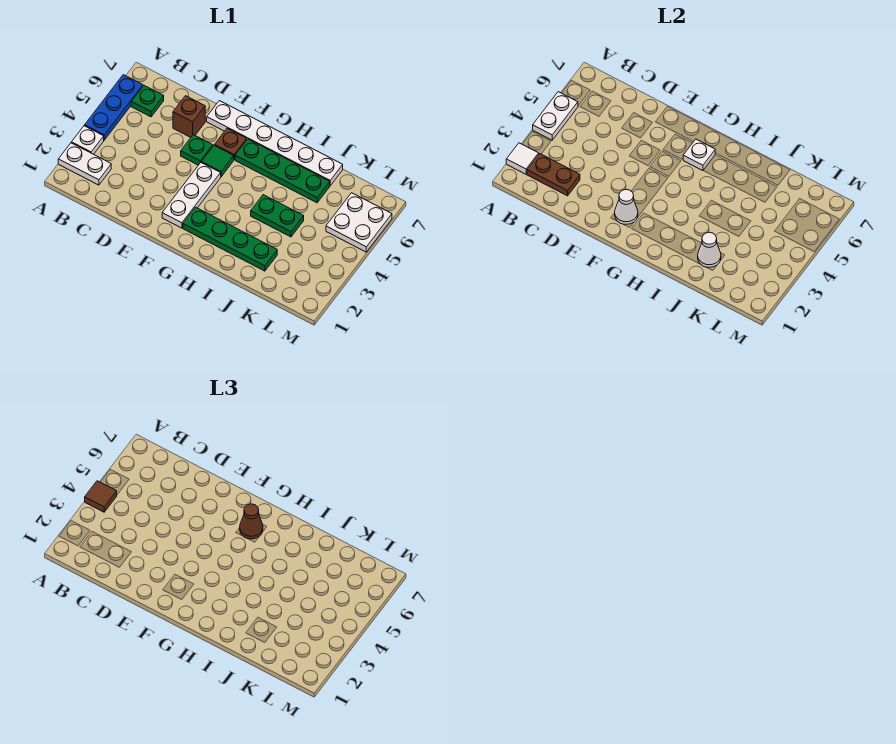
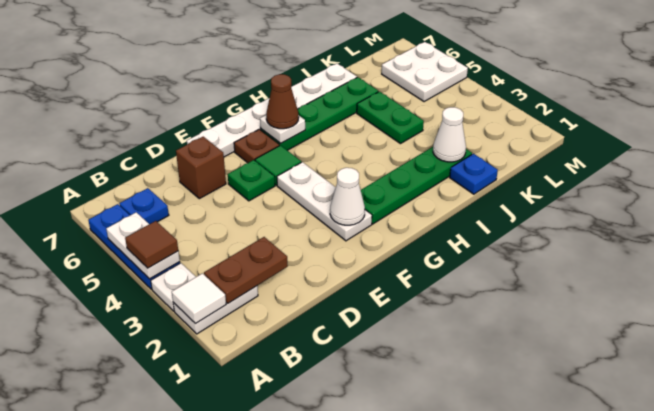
green 1x1 plate [131,86,164,117] -> blue 1x1 plate [119,188,169,224]
green 1x2 plate [251,195,304,237] -> green 1x2 plate turned to [357,92,424,144]
none -> blue 1x1 plate [450,154,498,194]

